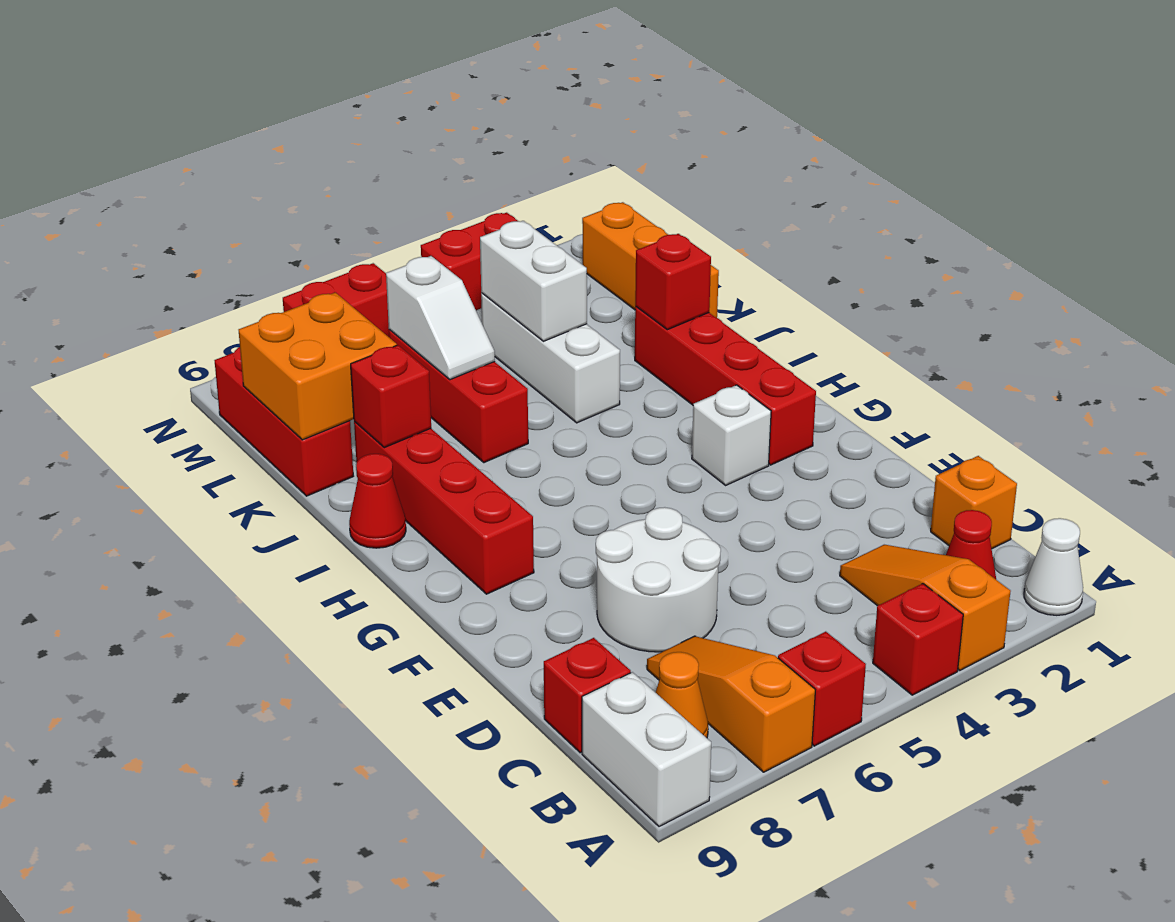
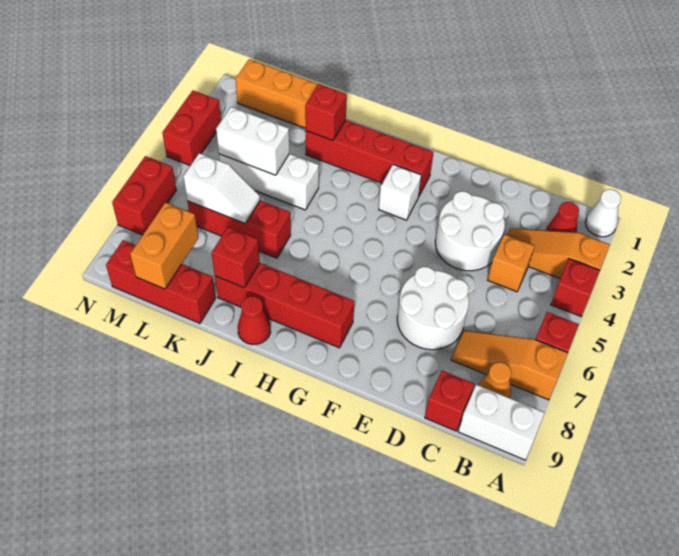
orange 1x1 brick [931,456,1017,549] -> orange 1x1 brick moved to [488,234,534,292]
none -> white 2x2 round brick [435,191,505,271]
orange 2x2 brick [239,292,397,440] -> orange 1x2 brick [130,203,198,289]

